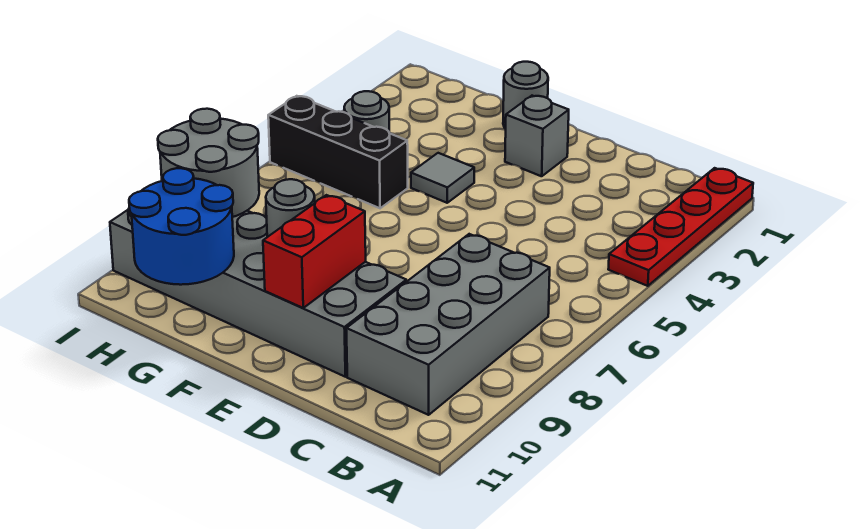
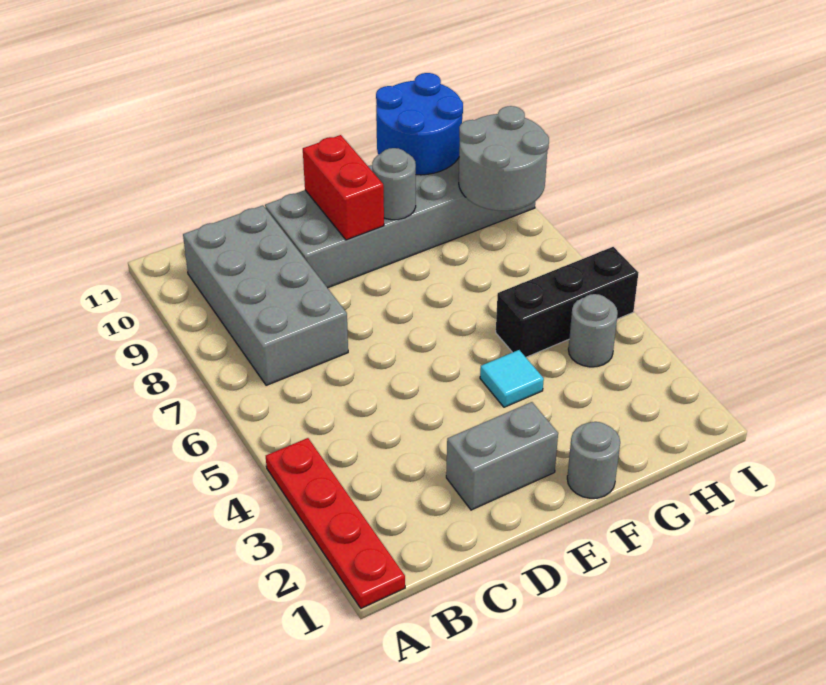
grey 1x1 brick [505,96,569,176] -> grey 1x2 brick [446,402,558,510]
grey 1x1 tile [411,153,474,203] -> cyan 1x1 tile [480,350,544,407]

